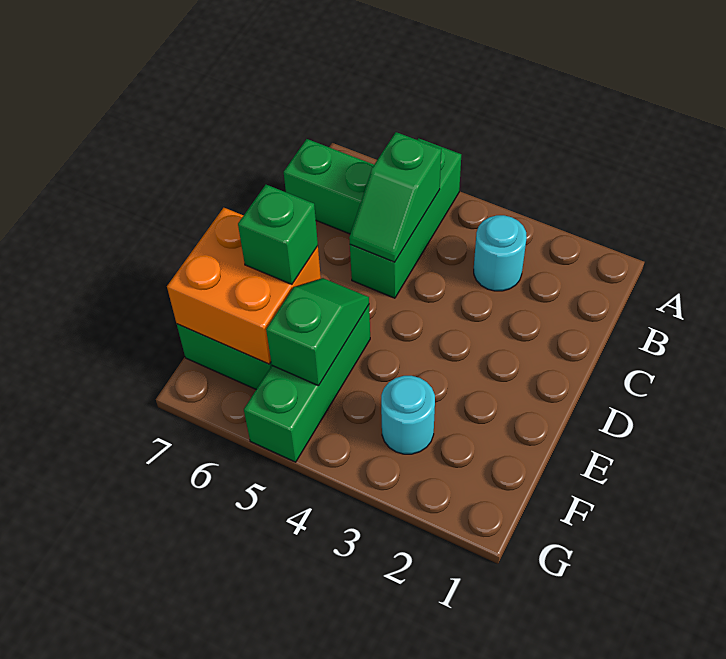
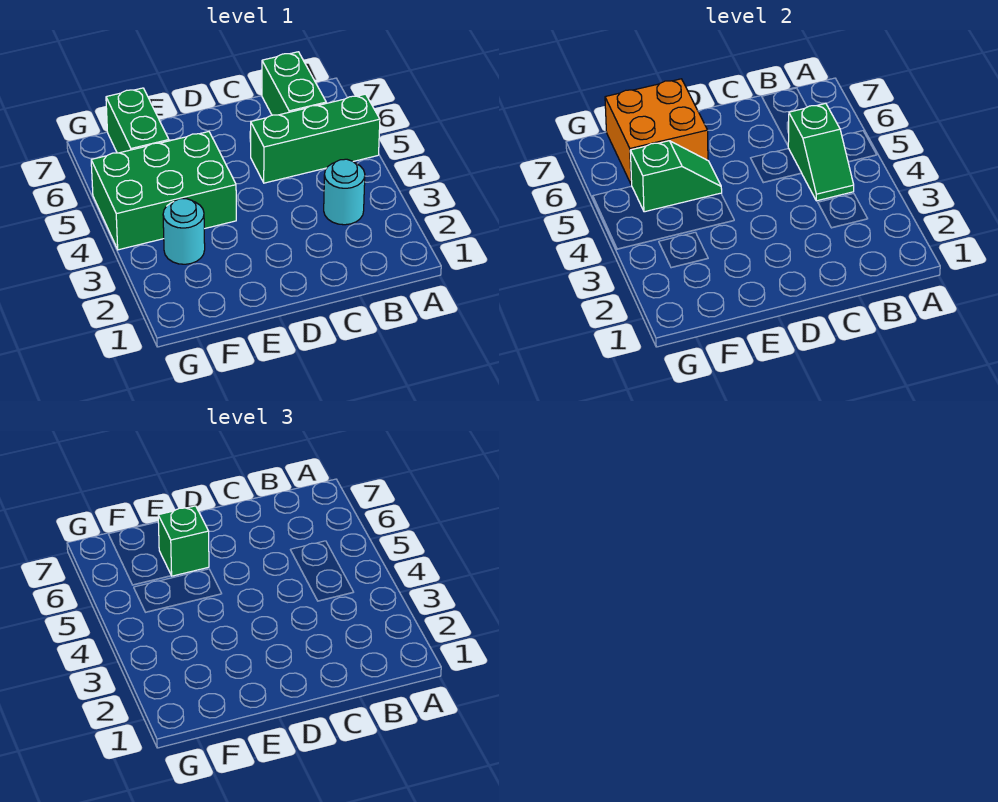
green 1x2 slope [349,132,441,262] -> green 1x2 slope turned to [788,103,854,201]
green 1x3 brick [244,305,370,462] -> green 2x3 brick [91,132,236,250]

